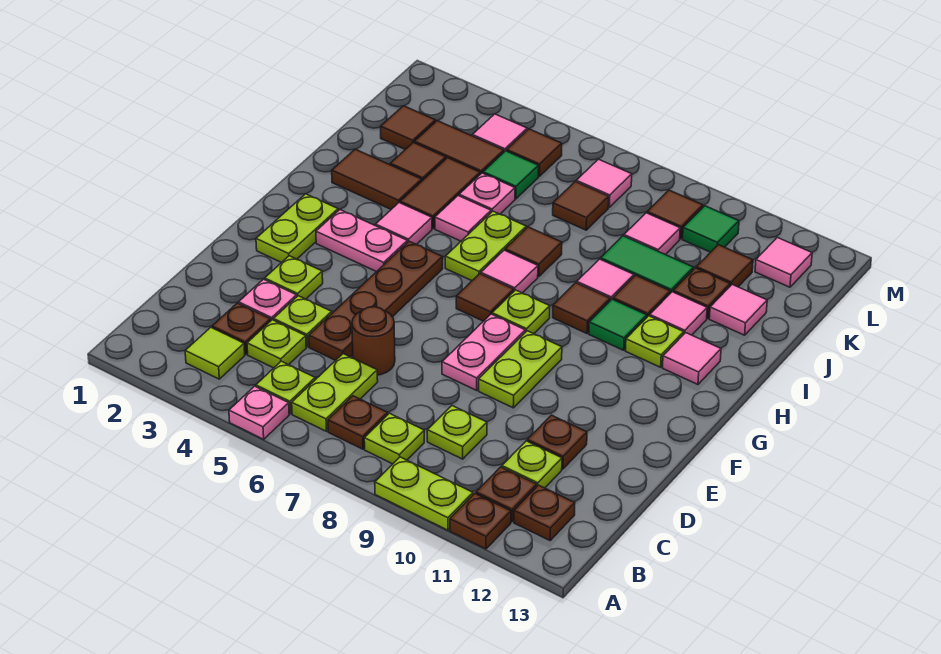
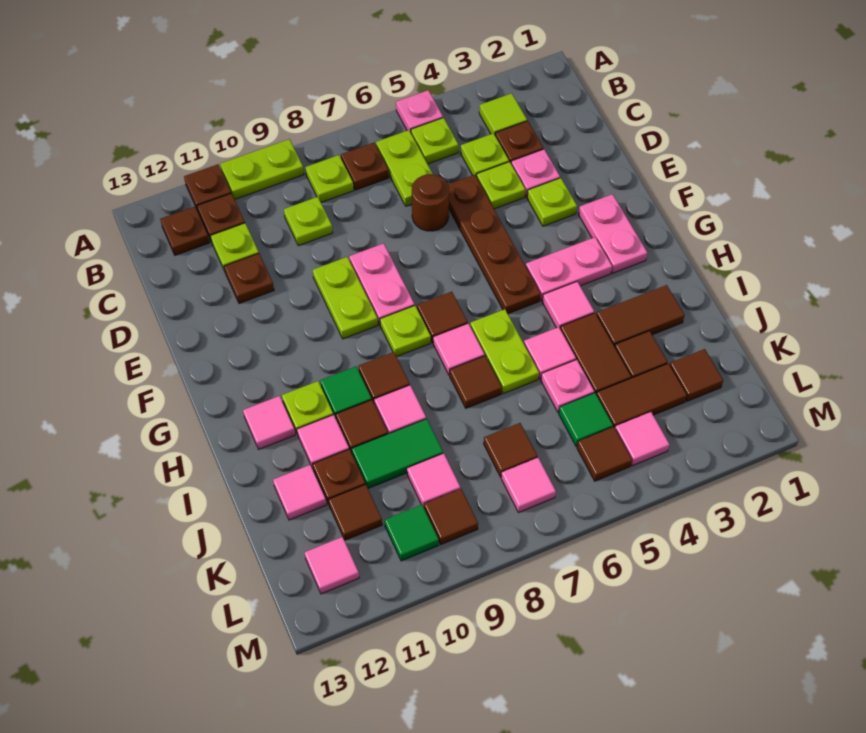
lime 1x2 plate [256,194,338,263] -> pink 1x2 plate [579,194,647,273]

